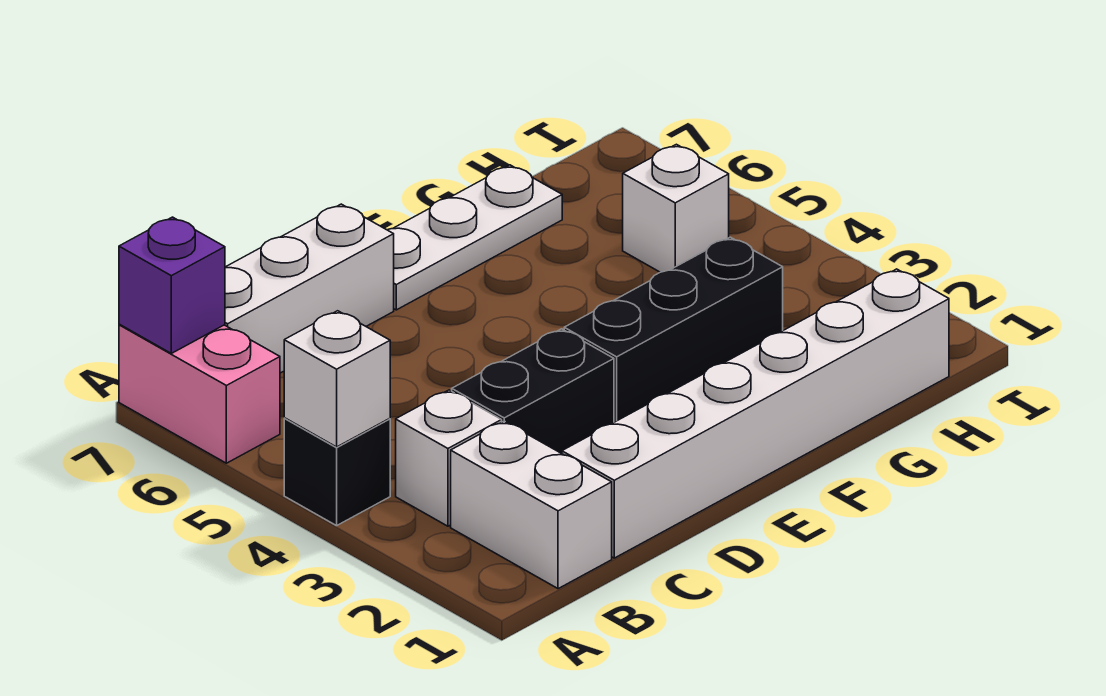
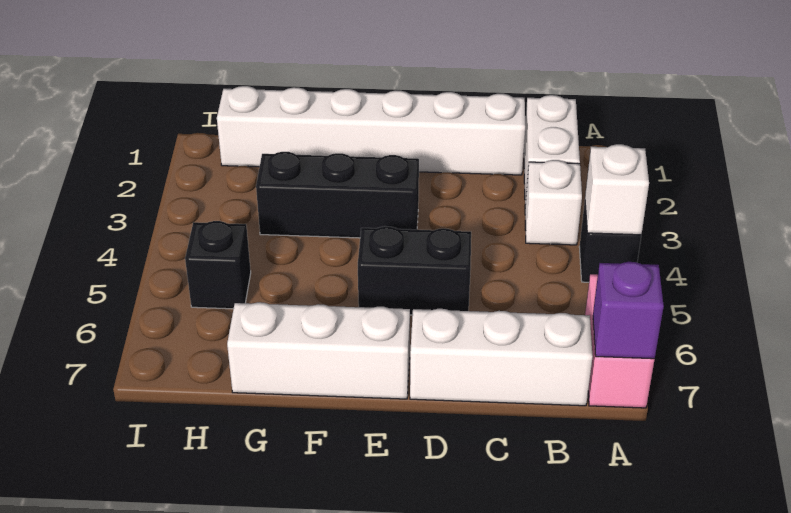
black 1x2 brick [452,329,614,454] -> black 1x2 brick moved to [358,226,471,315]
white 1x3 plate [388,165,562,310] -> white 1x3 brick [227,302,410,399]
white 1x1 brick [623,144,729,272] -> black 1x1 brick [185,221,251,309]

